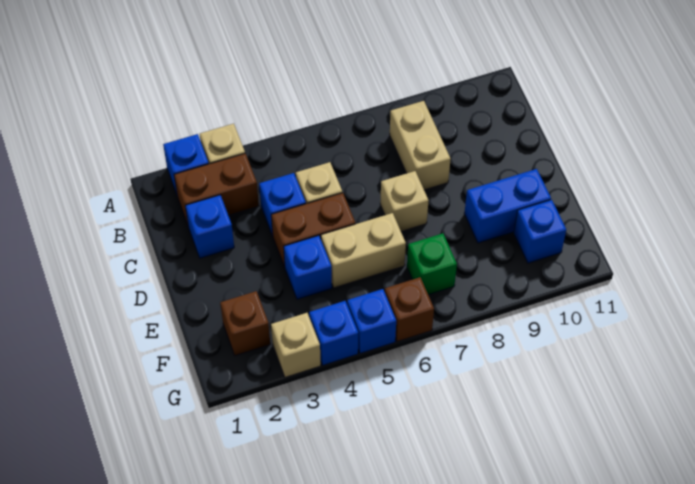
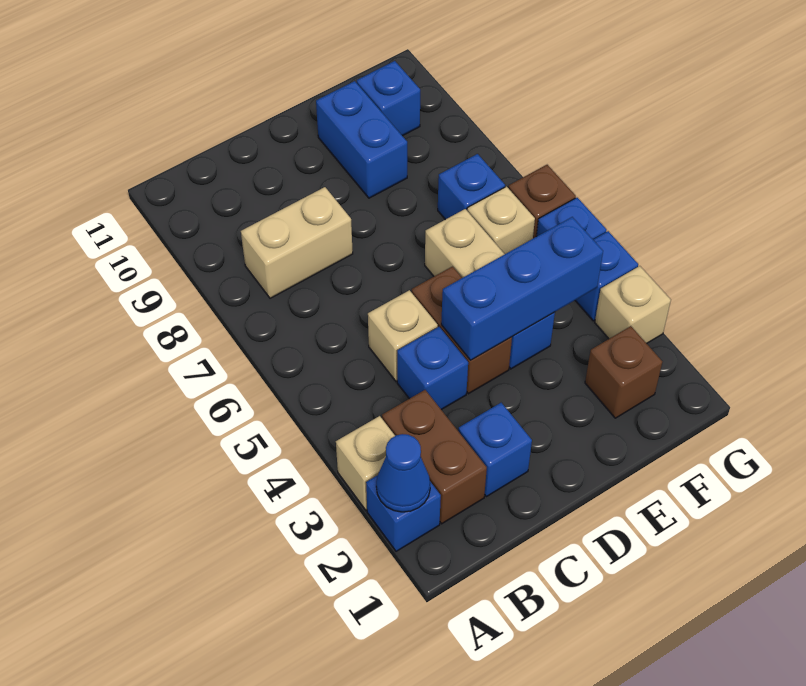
none -> blue 1x1 cone [376,434,430,512]
none -> blue 1x3 brick [441,217,603,360]
tan 1x1 brick [380,171,429,232] -> tan 1x1 brick moved to [467,187,535,254]
green 1x1 brick [407,233,457,295] -> blue 1x1 brick [438,154,505,220]

